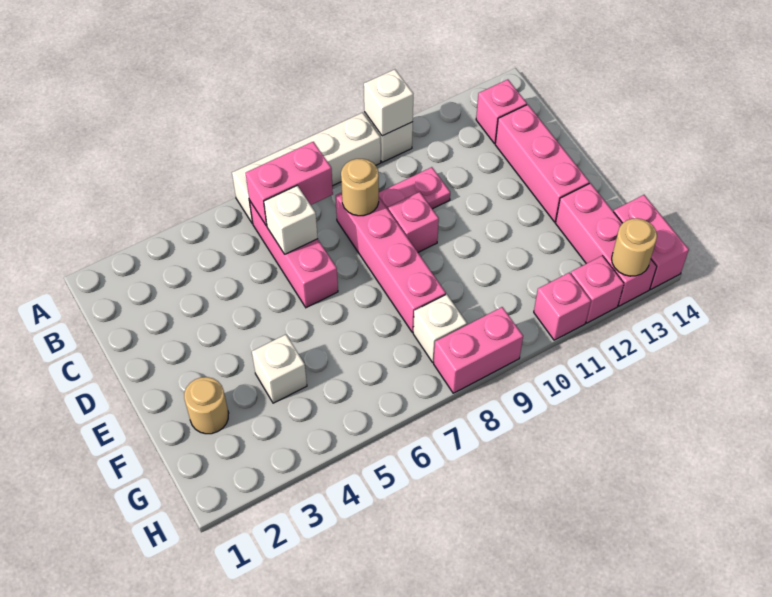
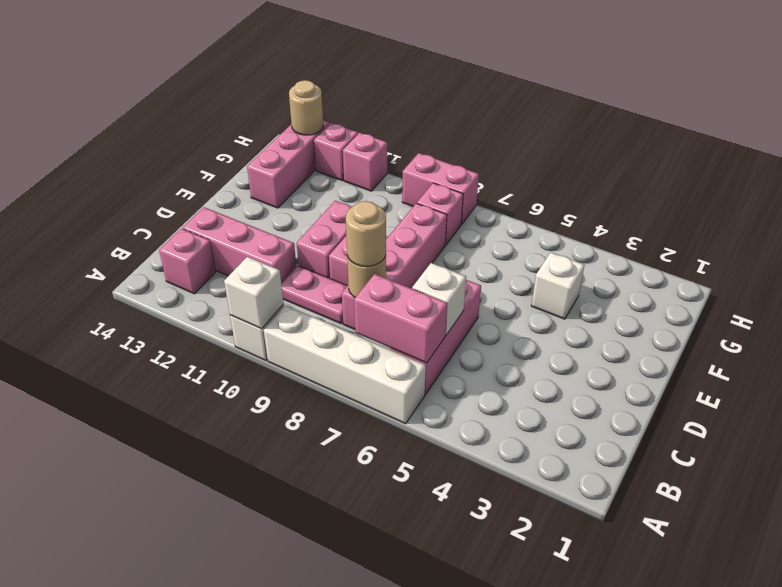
pink 1x3 brick [495,105,589,222] -> pink 1x3 brick turned to [183,207,296,283]
tan 1x1 round brick [184,377,229,434] -> tan 1x1 round brick moved to [346,201,386,266]
white 1x1 brick [413,294,467,362] -> pink 1x1 brick [417,183,463,245]
pink 1x2 brick [614,195,689,289] -> pink 1x2 brick moved to [297,201,351,278]

